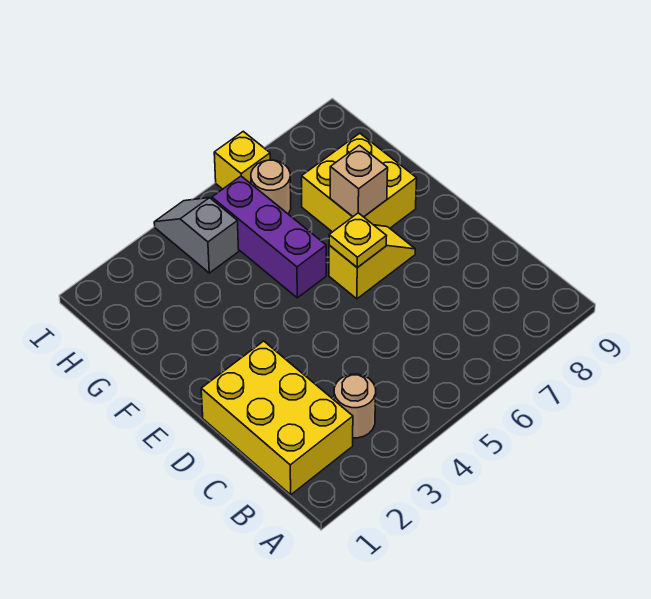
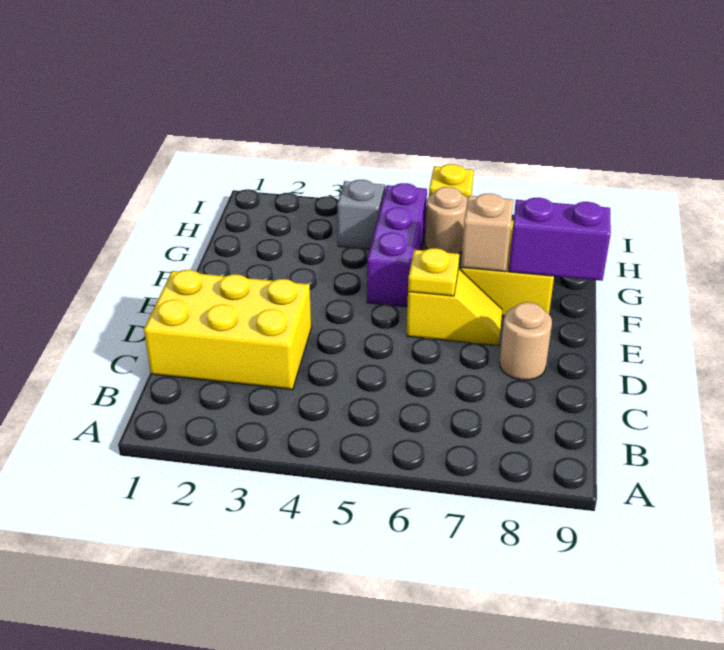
yellow 2x3 brick [201,341,353,495] -> yellow 2x3 brick turned to [144,270,311,390]
tan 1x1 round brick [334,374,376,438] -> tan 1x1 round brick moved to [500,302,552,380]
none -> purple 1x2 brick [509,198,611,281]

